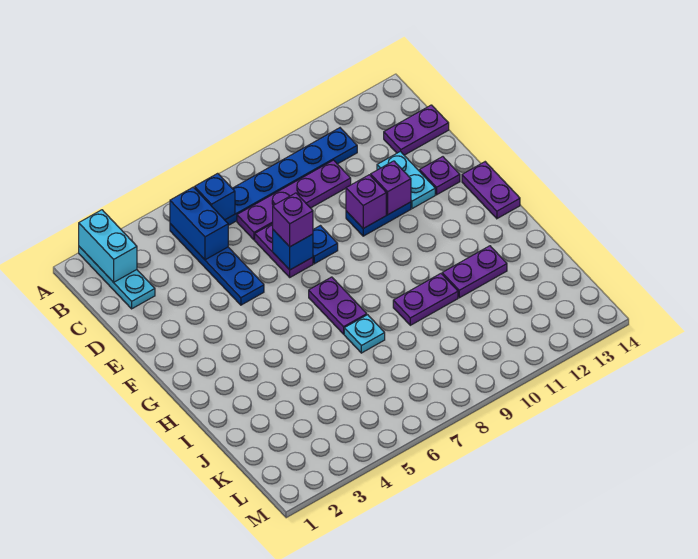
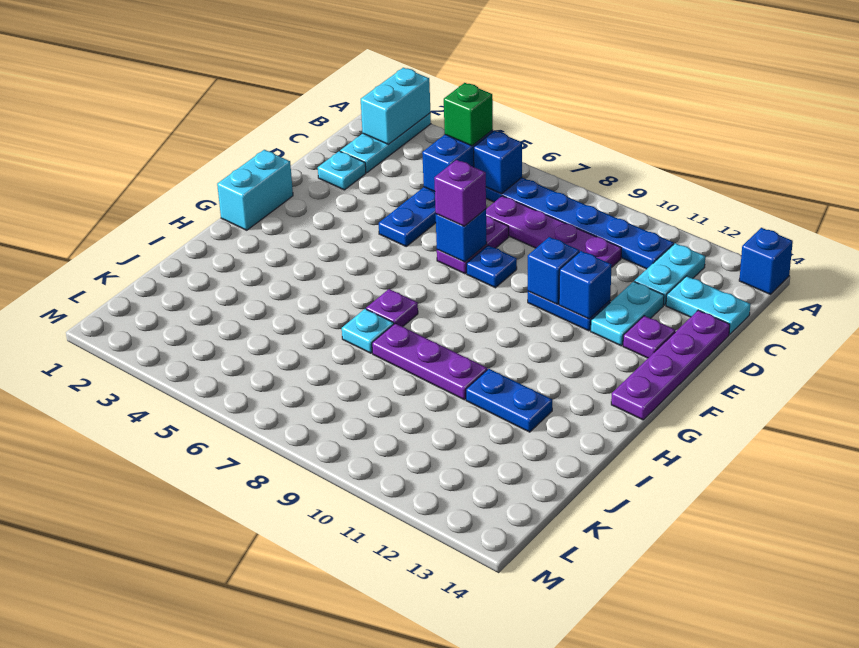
none -> blue 1x1 brick [739,228,793,294]
none -> green 1x1 brick [444,83,493,146]
none -> cyan 1x2 plate [634,243,705,305]
purple 1x2 plate [384,105,449,155] -> cyan 1x2 plate [666,276,750,334]
none -> cyan 1x1 plate [318,151,366,190]
purple 1x1 brick [346,175,386,228] -> blue 1x1 brick [528,237,579,304]
purple 1x1 brick [371,161,411,214] -> blue 1x1 brick [559,251,612,319]
none -> cyan 1x2 brick [217,150,293,230]
purple 1x2 plate [462,162,520,219] -> purple 1x4 plate [611,310,730,420]
purple 1x2 plate [309,277,367,334] -> purple 1x1 plate [366,289,418,327]
purple 1x2 plate [393,274,458,325] -> purple 1x3 plate [372,323,487,400]
purple 1x2 plate [442,246,507,298] -> blue 1x2 plate [466,369,552,432]

